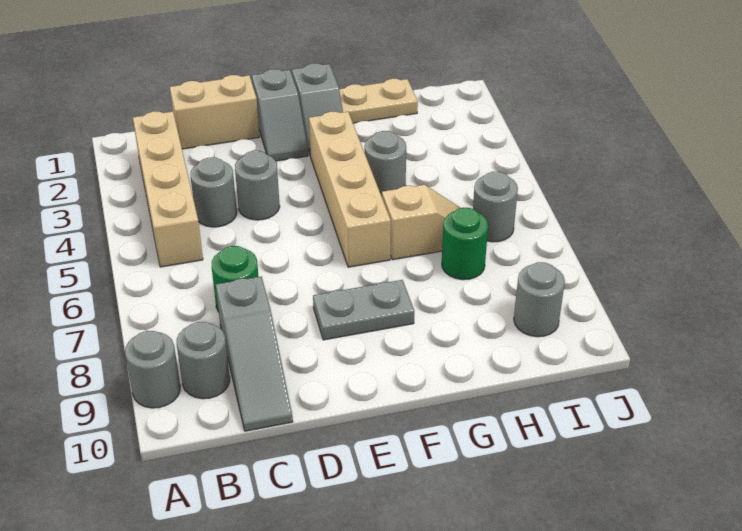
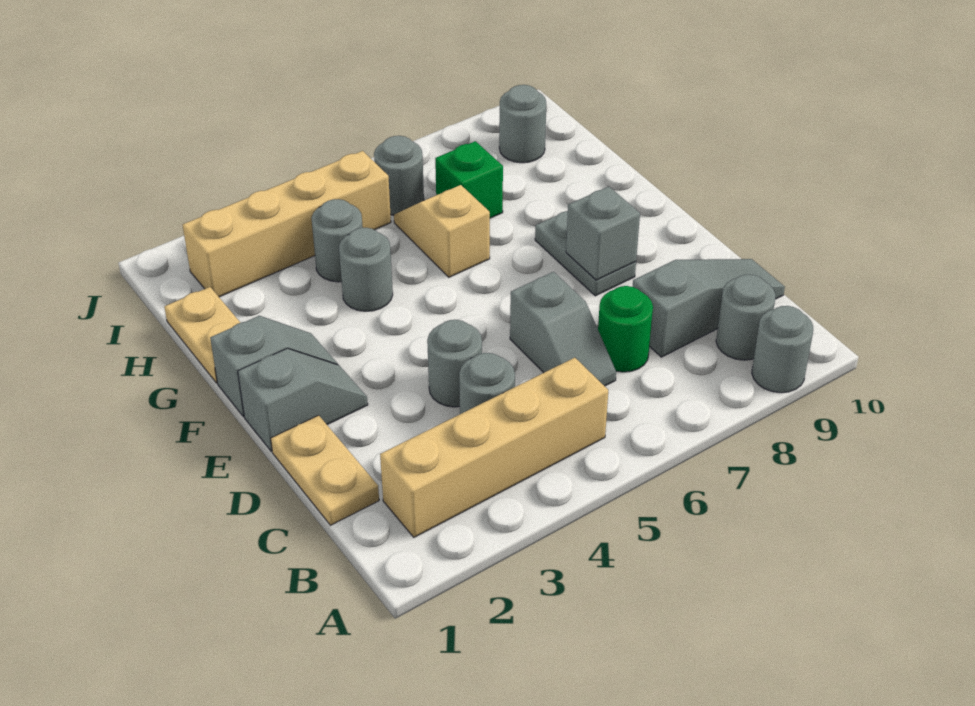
tan 1x2 brick [170,75,259,149] -> tan 1x2 plate [271,415,379,525]
none -> grey 1x2 slope [510,272,616,386]
none -> grey 1x1 brick [566,186,640,280]
tan 1x4 brick [309,112,391,267] -> tan 1x4 brick moved to [183,151,391,297]
none -> grey 1x1 round brick [311,199,363,282]
green 1x1 round brick [442,208,488,280] -> green 1x1 brick [435,141,503,218]

